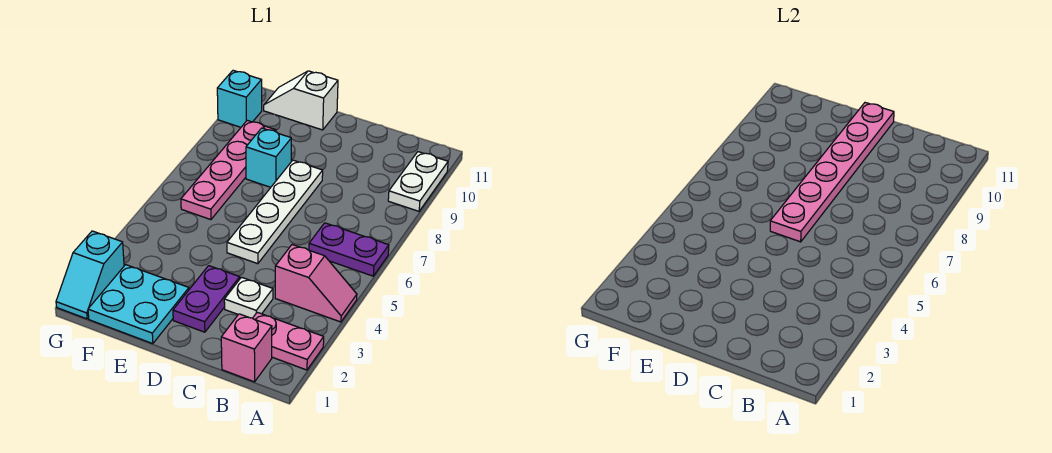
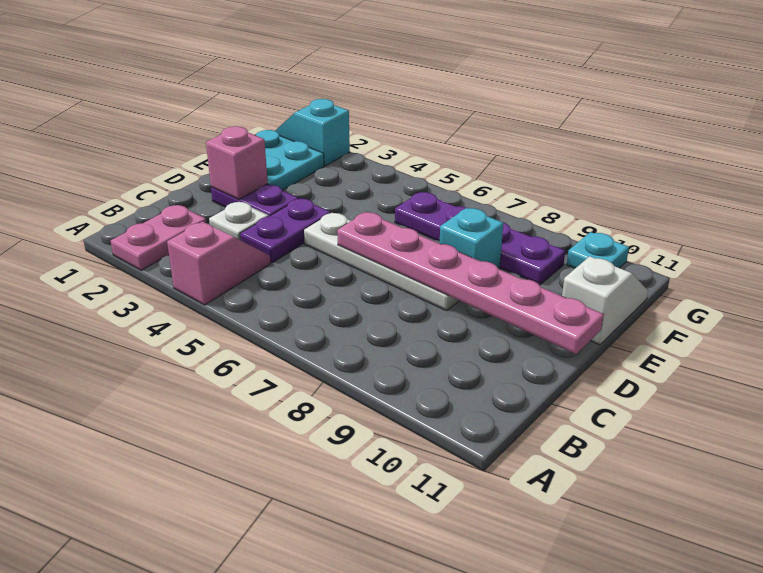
pink 1x2 slope [275,245,357,322] -> pink 1x2 slope turned to [167,222,271,305]
purple 1x2 plate [309,223,389,276] -> purple 1x2 plate moved to [240,199,331,263]
white 1x2 plate [388,152,448,211] -> none
pink 1x1 brick [221,314,272,382] -> pink 1x1 brick moved to [206,126,268,199]
pink 1x4 plate [181,120,276,220] -> purple 1x4 plate [395,192,565,285]
cyan 1x1 brick [217,70,262,127] -> cyan 1x1 plate [567,232,629,268]

